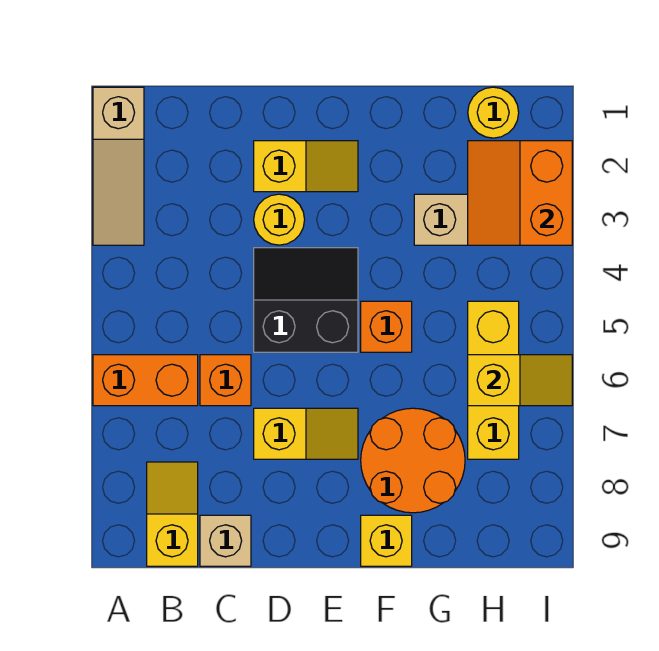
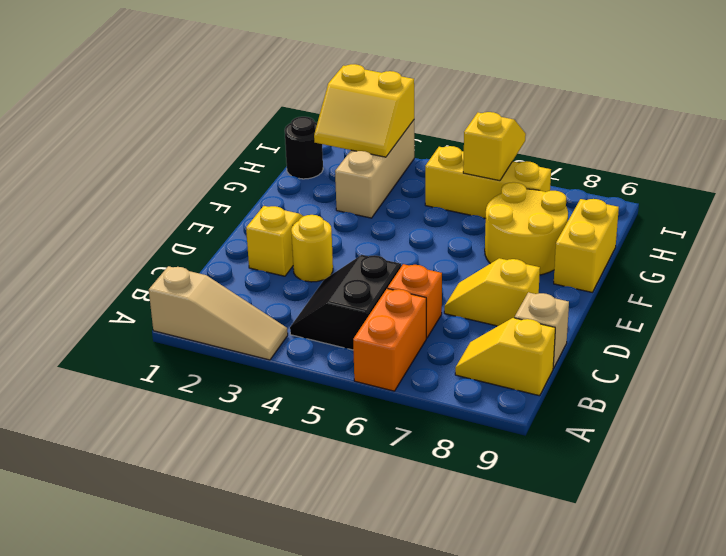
black 2x2 slope [254,248,358,352] -> black 2x2 slope moved to [290,255,401,350]
yellow 1x2 slope [254,408,358,459] -> yellow 1x2 slope turned to [444,258,540,326]
orange 1x1 brick [361,301,412,352] -> none
orange 2x2 round brick [361,408,465,513] -> yellow 2x2 round brick [485,182,568,275]
yellow 1x1 brick [361,515,412,566] -> yellow 1x2 brick [554,199,619,292]
yellow 1x1 round brick [468,87,519,138] -> black 1x1 round brick [285,117,323,179]
orange 2x2 slope [468,141,572,245] -> yellow 2x2 slope [314,64,414,157]

